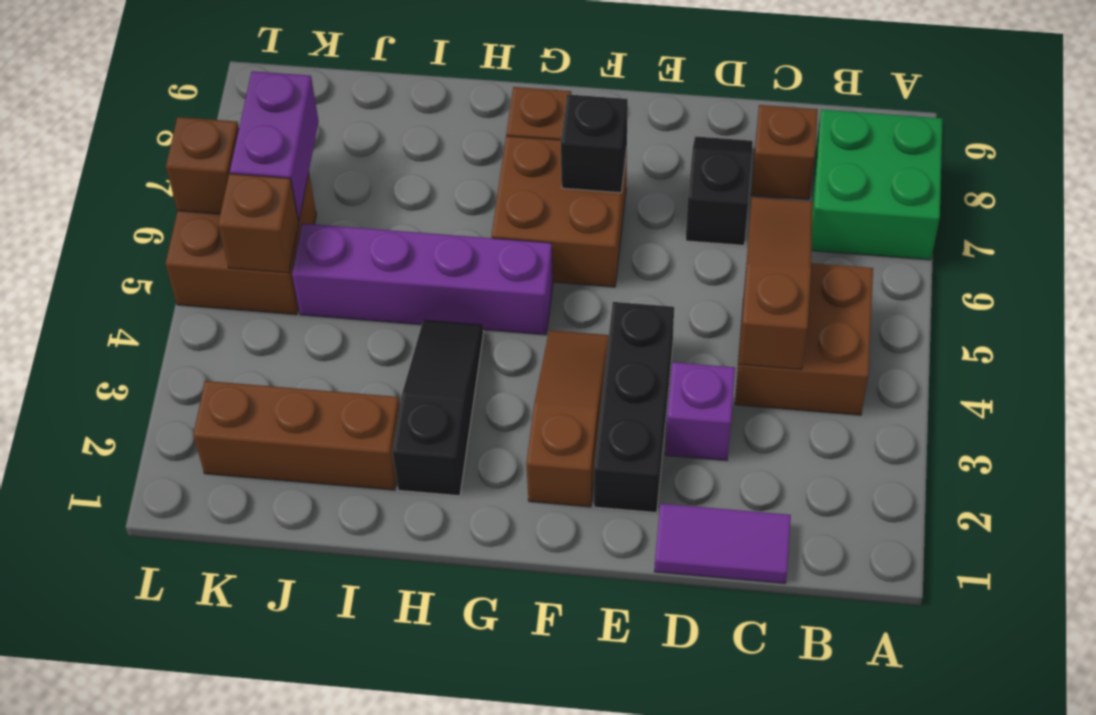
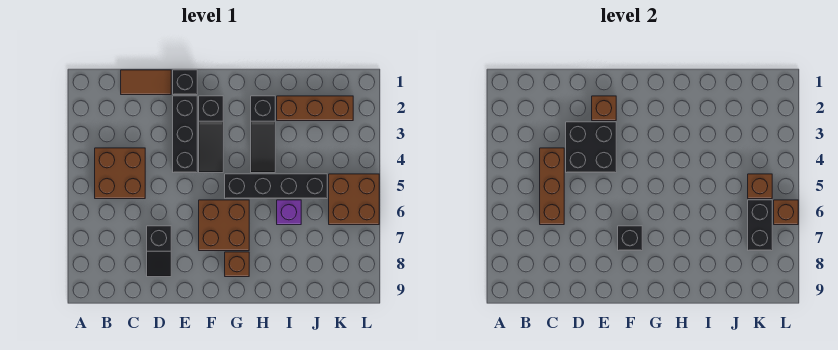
green 2x2 brick [811,109,943,260] -> none
purple 1x2 tile [654,504,791,583] -> brown 1x2 tile [121,70,171,95]
brown 1x3 slope [739,197,813,370] -> brown 1x3 brick [540,148,564,225]
brown 1x1 brick [751,105,818,200] -> brown 1x1 brick moved to [592,96,616,121]
purple 1x1 brick [665,362,735,461] -> purple 1x1 brick moved to [277,200,301,225]
none -> black 2x2 brick [566,122,616,173]
none -> black 1x1 brick [173,70,197,95]
brown 1x3 slope [526,330,609,507] -> black 1x3 slope [199,96,223,173]
purple 1x4 brick [292,224,553,335] -> black 1x4 brick [225,174,327,199]
purple 1x2 brick [230,71,319,220] -> black 1x2 brick [748,200,772,251]

